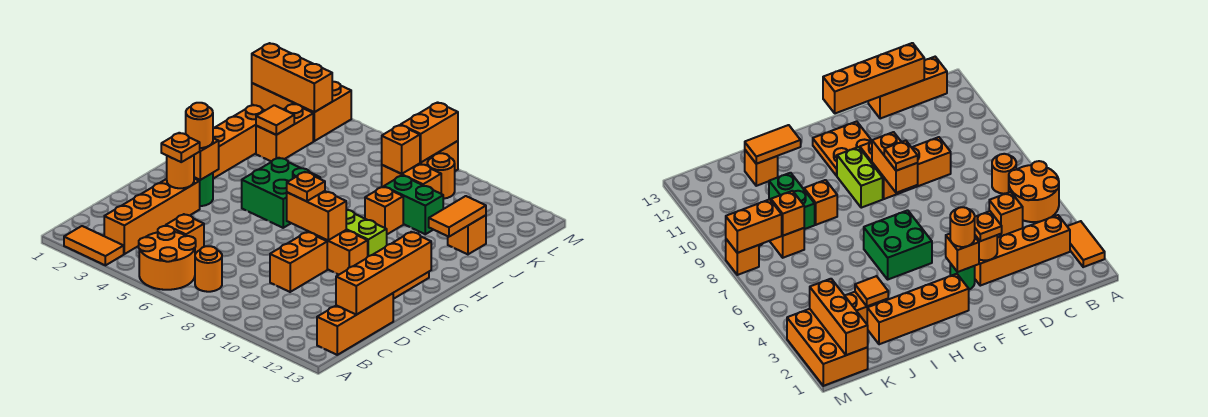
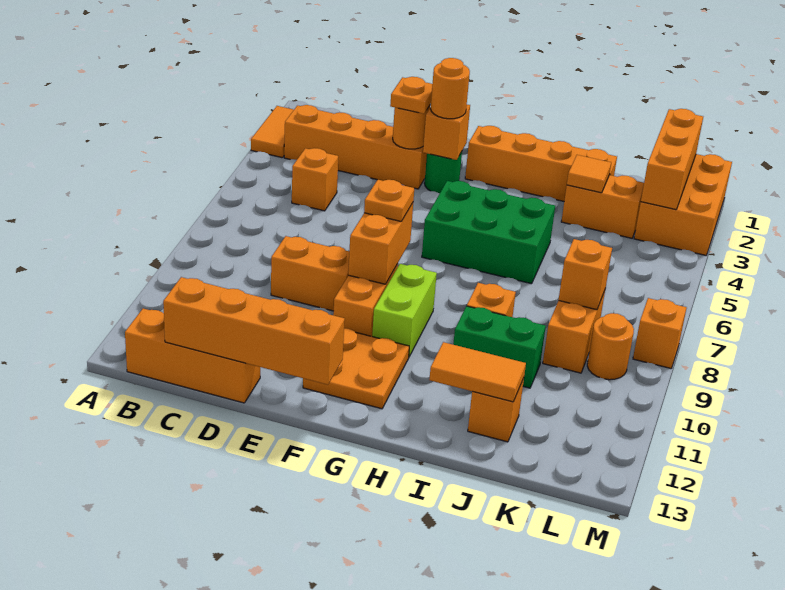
orange 2x2 round brick [139,226,196,290] -> none
orange 1x1 round brick [195,246,222,292] -> none
green 2x2 brick [242,158,320,228] -> green 2x3 brick [422,181,555,284]
green 1x2 brick [384,176,443,234] -> green 1x2 brick turned to [453,306,546,388]
orange 1x2 brick [401,102,458,162] -> none

